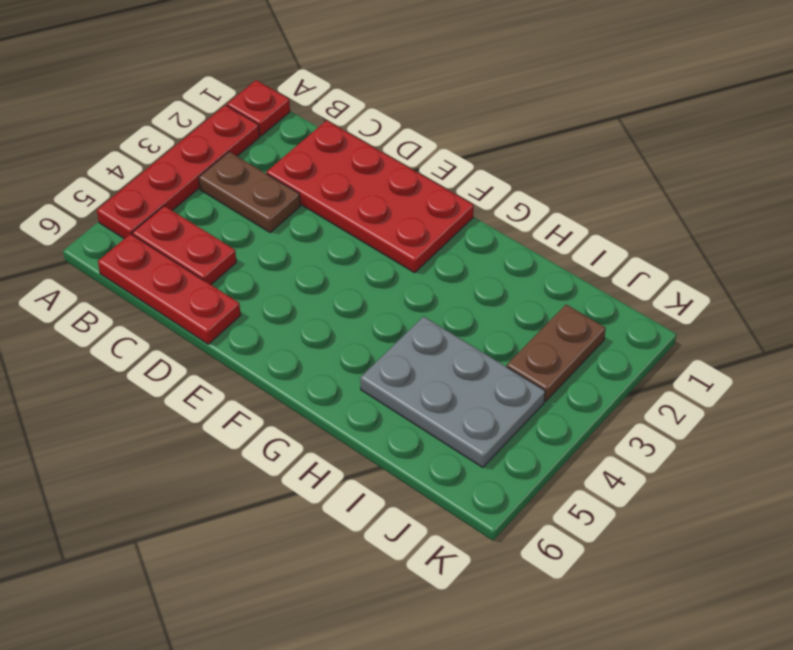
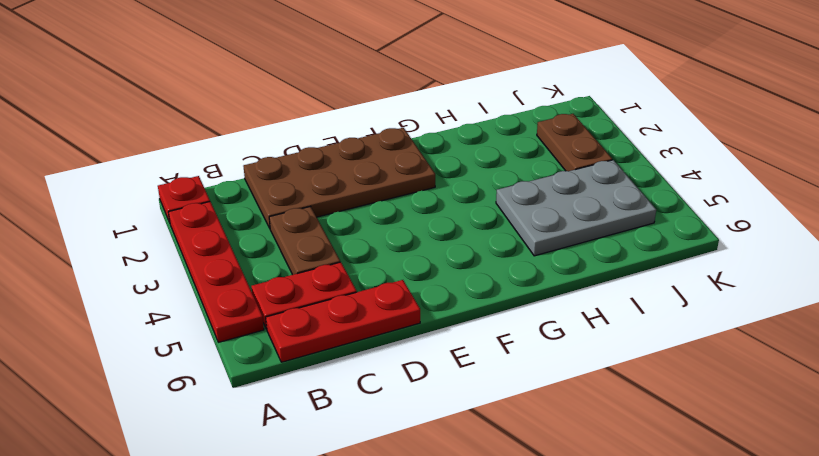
brown 1x2 plate [199,152,300,232] -> brown 1x2 plate turned to [269,207,340,275]
red 2x4 plate [266,120,474,273] -> brown 2x4 plate [243,128,435,228]

